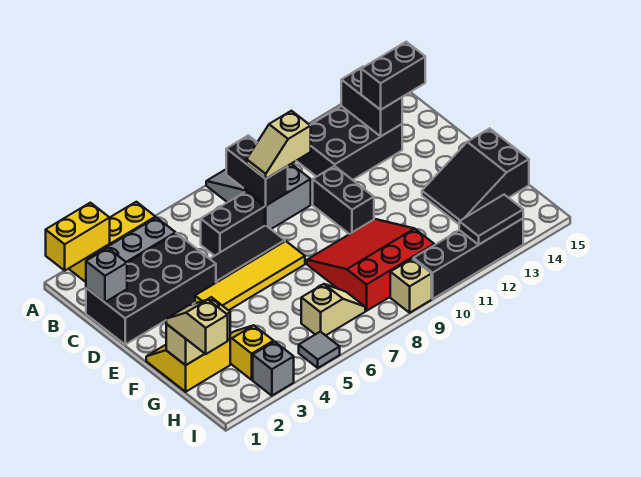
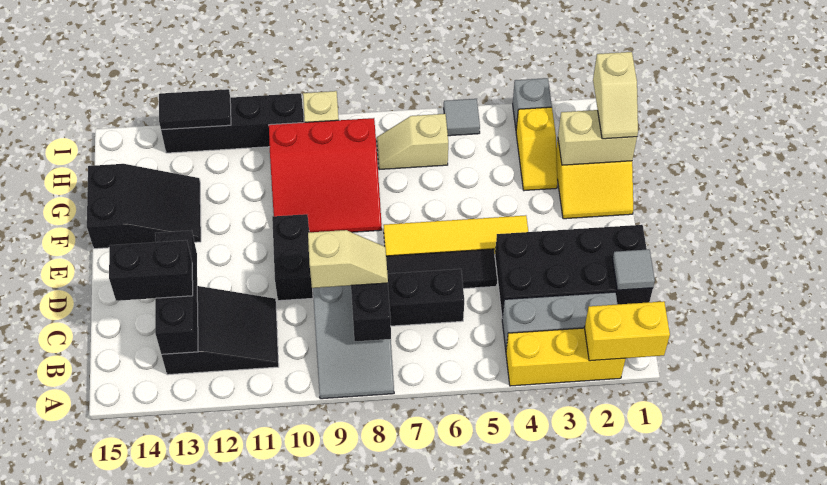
black 2x3 brick [297,106,402,180] -> black 2x3 slope [161,286,279,375]
black 1x2 brick [341,67,402,136] -> black 1x3 brick [155,230,198,354]
grey 1x1 brick [86,248,127,302] -> grey 1x1 tile [613,249,655,290]

